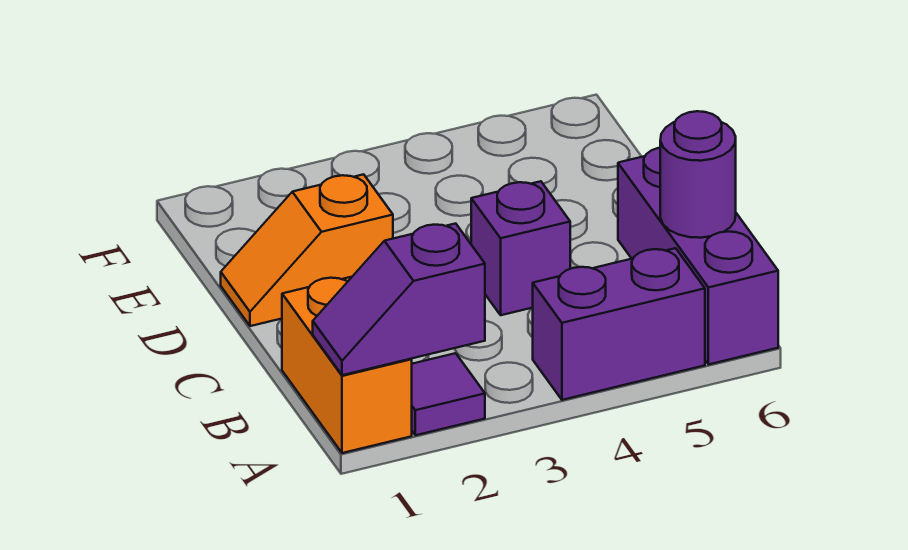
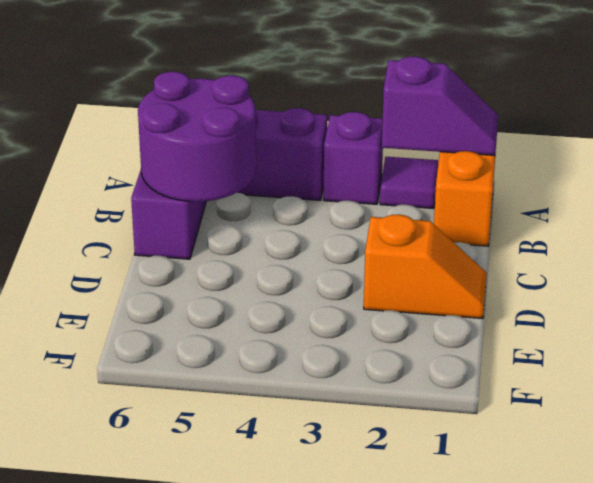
purple 1x1 round brick [660,111,736,238] -> purple 2x2 round brick [138,72,256,202]
purple 1x1 brick [471,181,570,315] -> purple 1x1 brick moved to [324,112,383,204]

